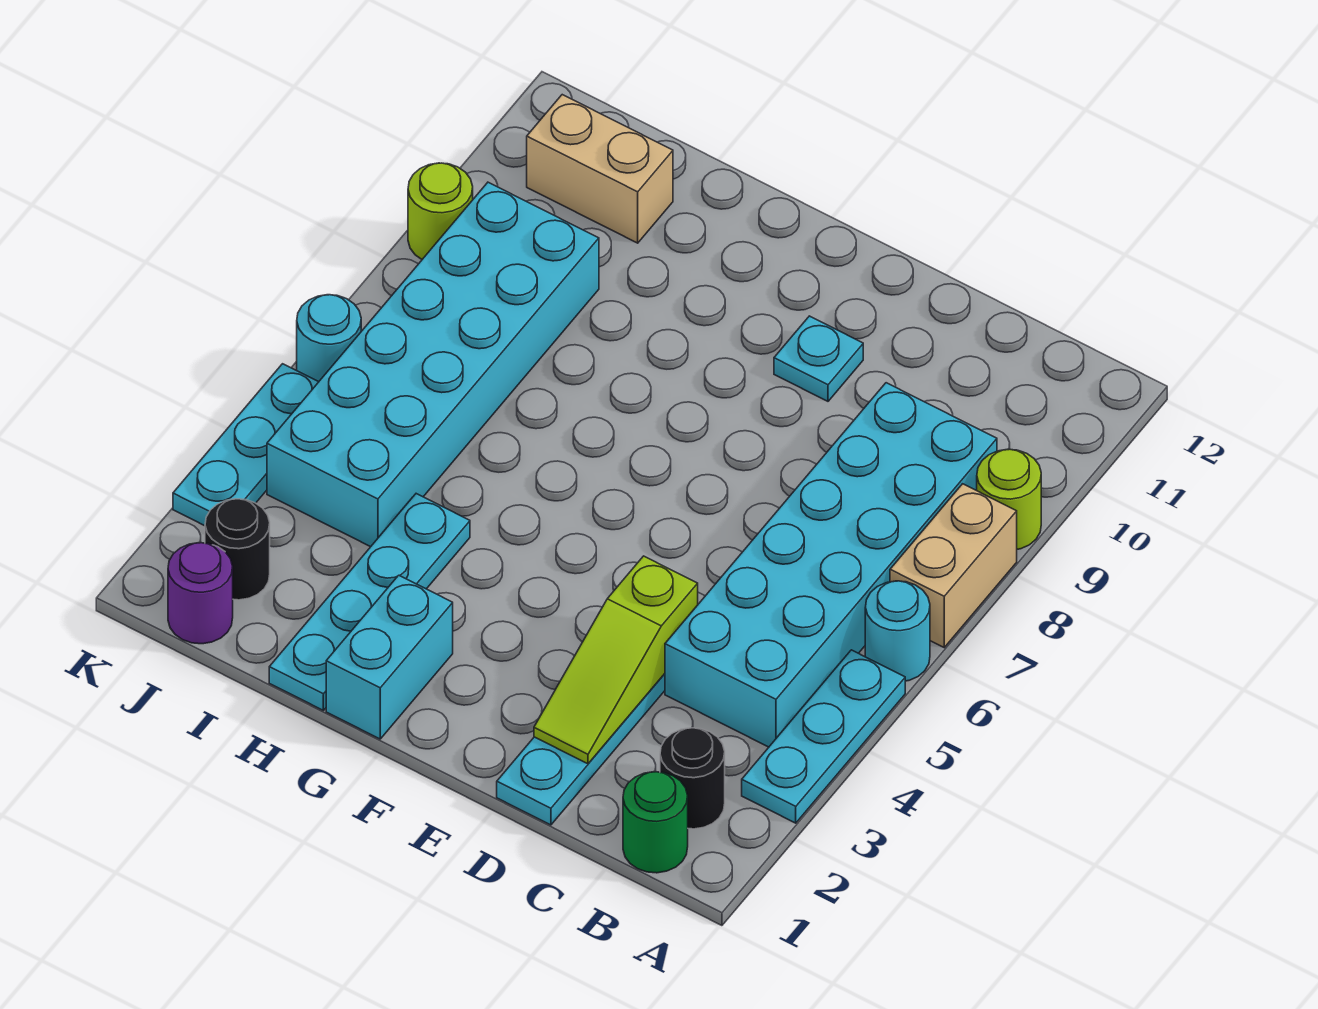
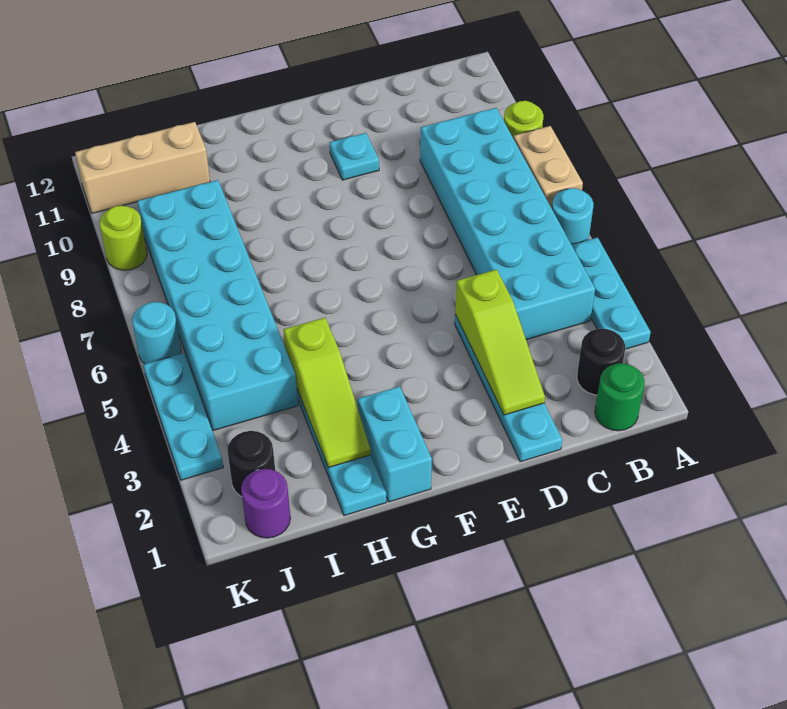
none -> lime 1x3 slope [284,318,371,468]
tan 1x2 brick [527,95,673,243] -> tan 1x3 brick [75,122,210,213]

